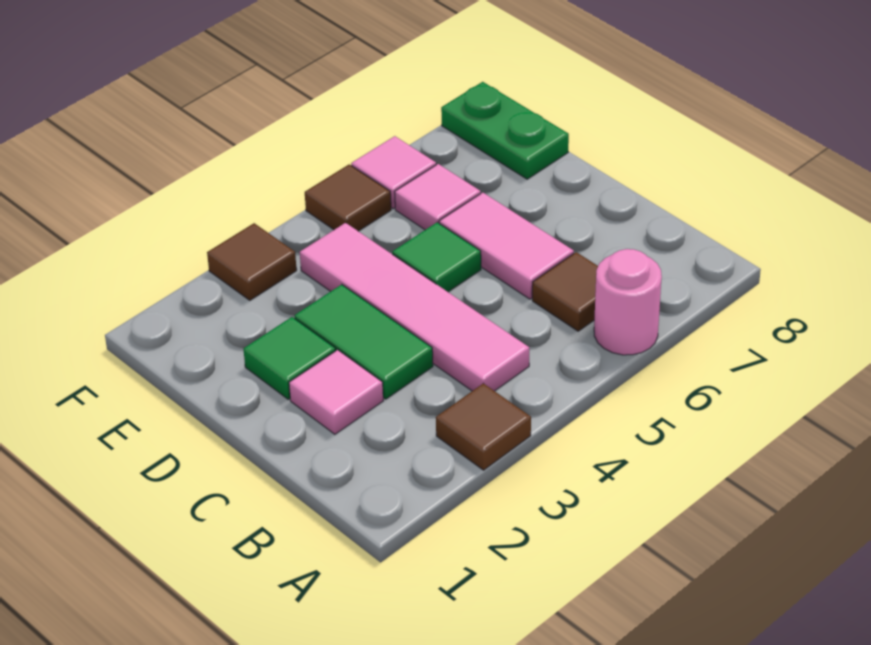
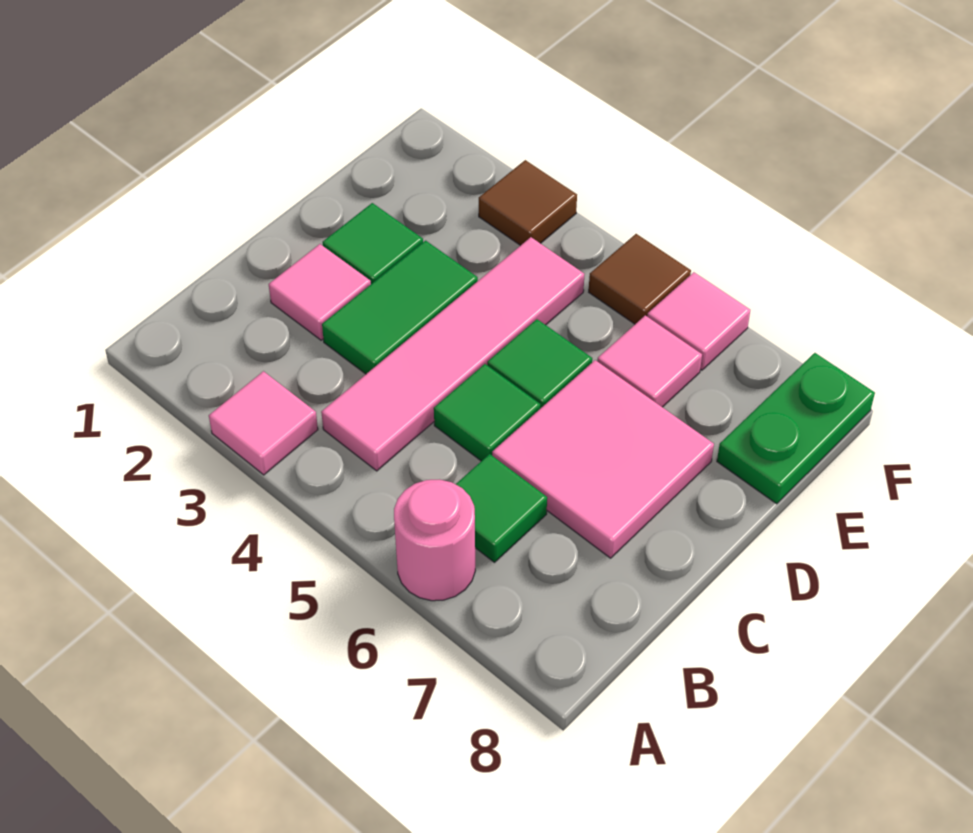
brown 1x1 tile [436,383,531,470] -> pink 1x1 tile [209,371,318,475]
brown 1x1 tile [532,252,598,331] -> green 1x1 tile [456,454,547,562]
none -> green 1x1 tile [434,364,540,461]
pink 1x2 tile [439,193,574,299] -> pink 2x2 tile [492,360,714,558]

